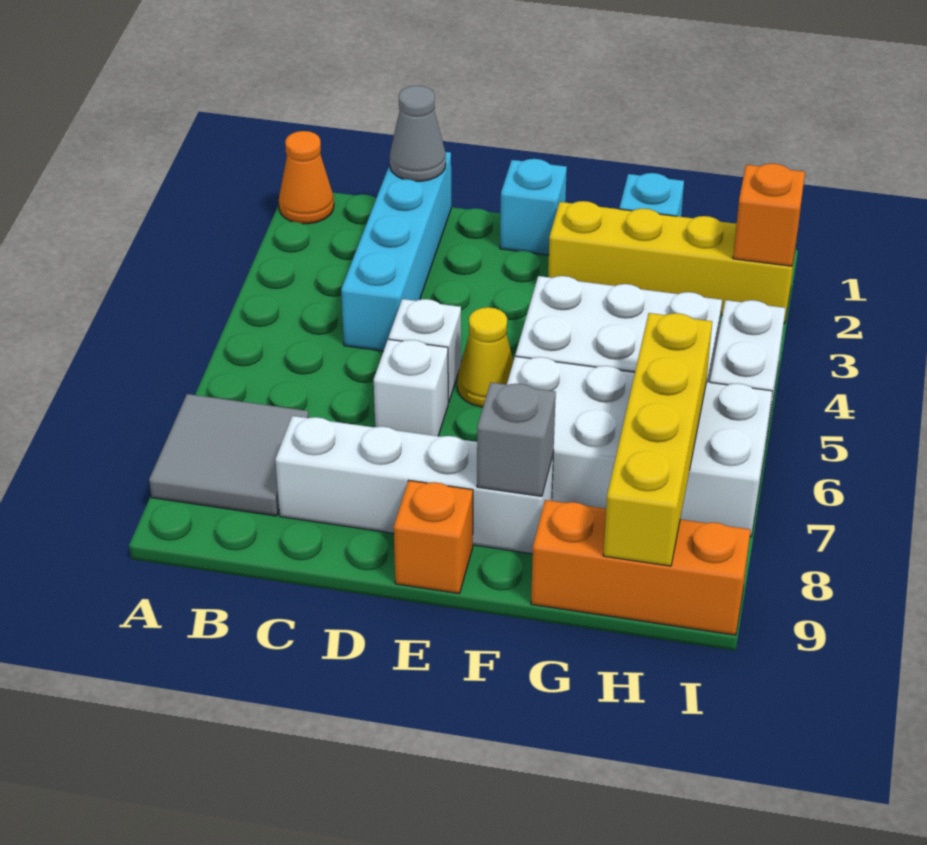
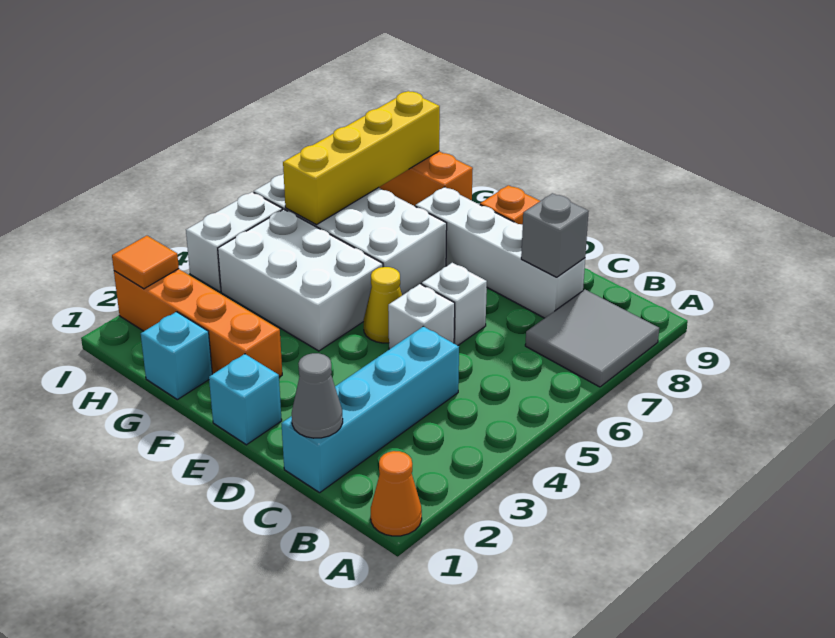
yellow 1x4 brick [548,201,797,324] -> orange 1x4 brick [114,269,282,377]
grey 1x1 brick [477,383,556,496] -> grey 1x1 brick moved to [521,193,589,277]
orange 1x1 brick [733,164,805,266] -> orange 1x1 tile [112,236,179,289]

